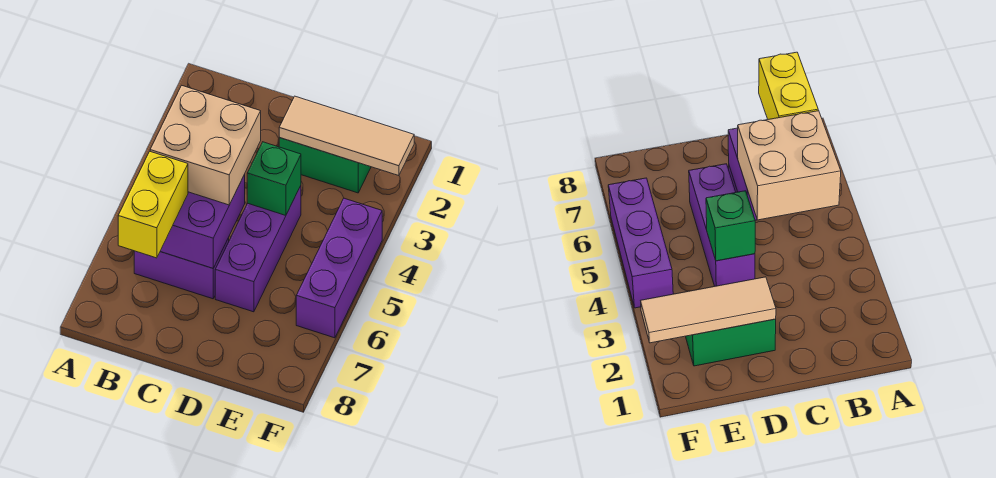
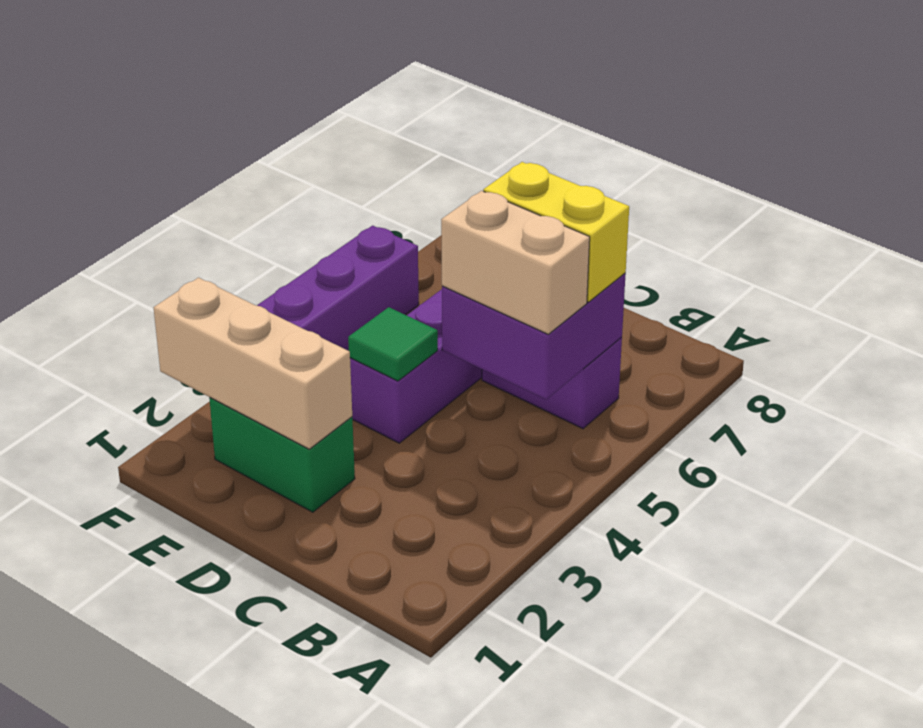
tan 2x2 brick [150,86,261,205] -> tan 1x2 brick [441,191,590,334]
yellow 1x2 brick [118,152,188,258] -> yellow 1x2 brick turned to [483,162,629,302]
tan 1x3 tile [279,96,414,176] -> tan 1x3 brick [154,278,352,449]
green 1x1 brick [247,142,301,215] -> green 1x1 tile [348,307,438,381]

